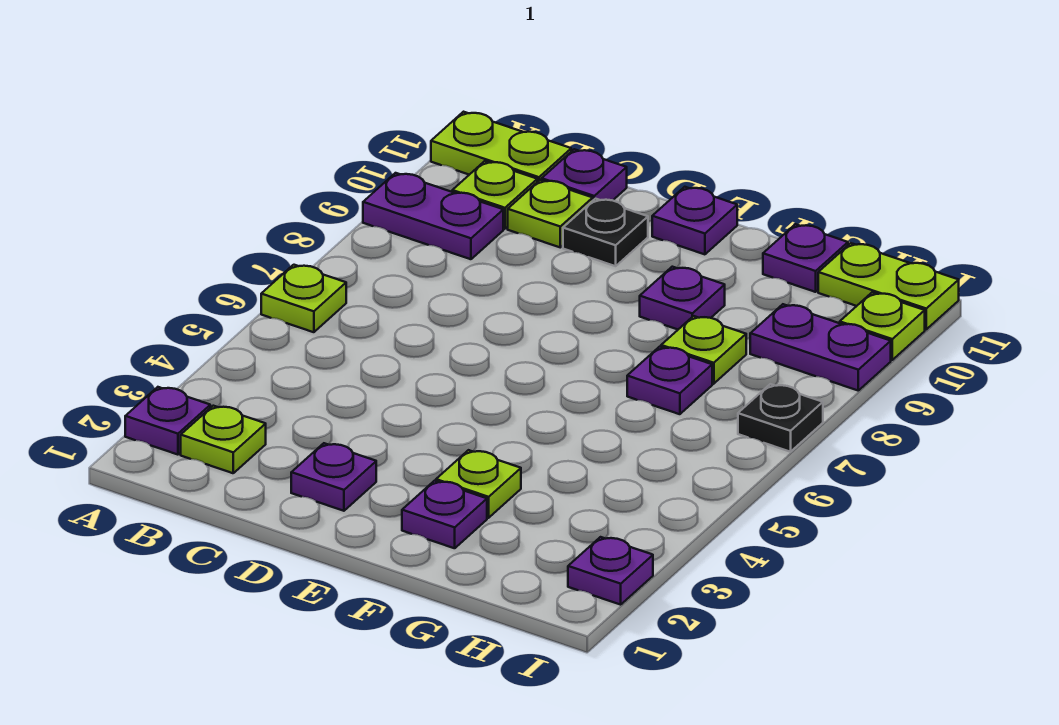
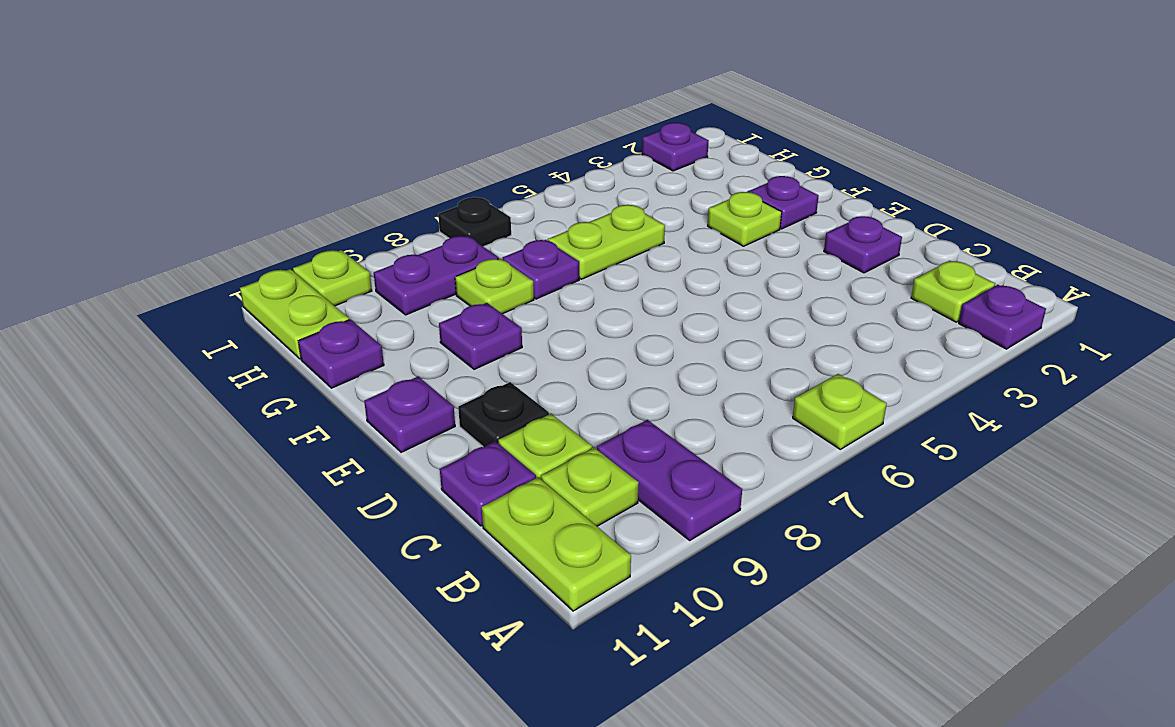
none -> lime 1x2 plate [548,205,665,279]
purple 1x2 plate [750,304,891,390] -> purple 1x2 plate turned to [374,236,499,315]

